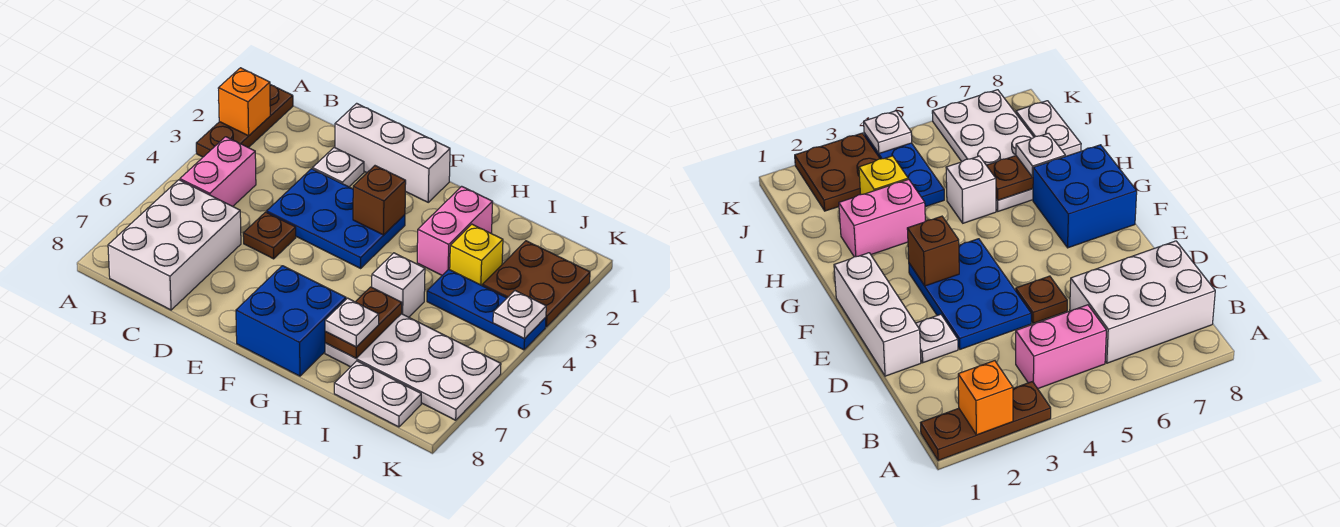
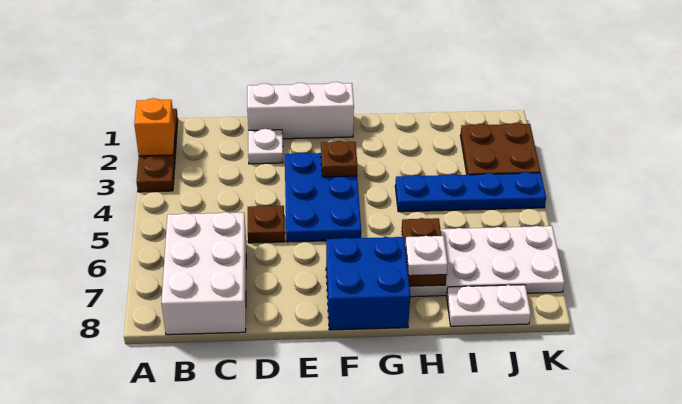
pink 1x2 brick [180,137,256,206] -> none
blue 2x3 plate [267,169,405,268] -> blue 2x3 plate turned to [285,152,361,242]
brown 1x1 brick [353,166,406,235] -> brown 1x1 plate [321,141,357,177]
pink 1x2 brick [417,186,493,275] -> none
white 1x1 brick [372,253,425,317] -> none
yellow 1x1 brick [450,224,503,285] -> none
blue 1x3 plate [427,269,546,350] -> blue 1x4 plate [395,172,546,212]
white 1x1 plate [493,291,546,339] -> none

